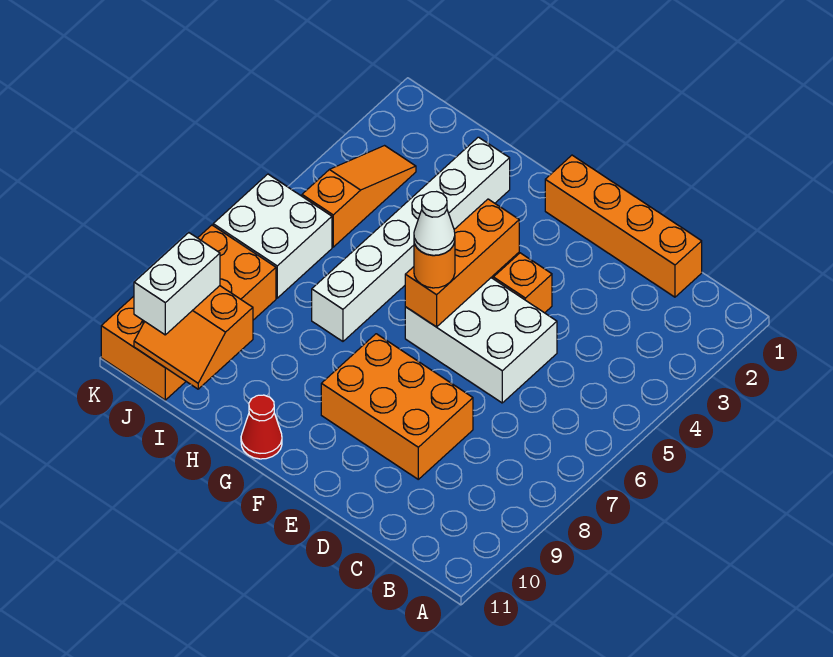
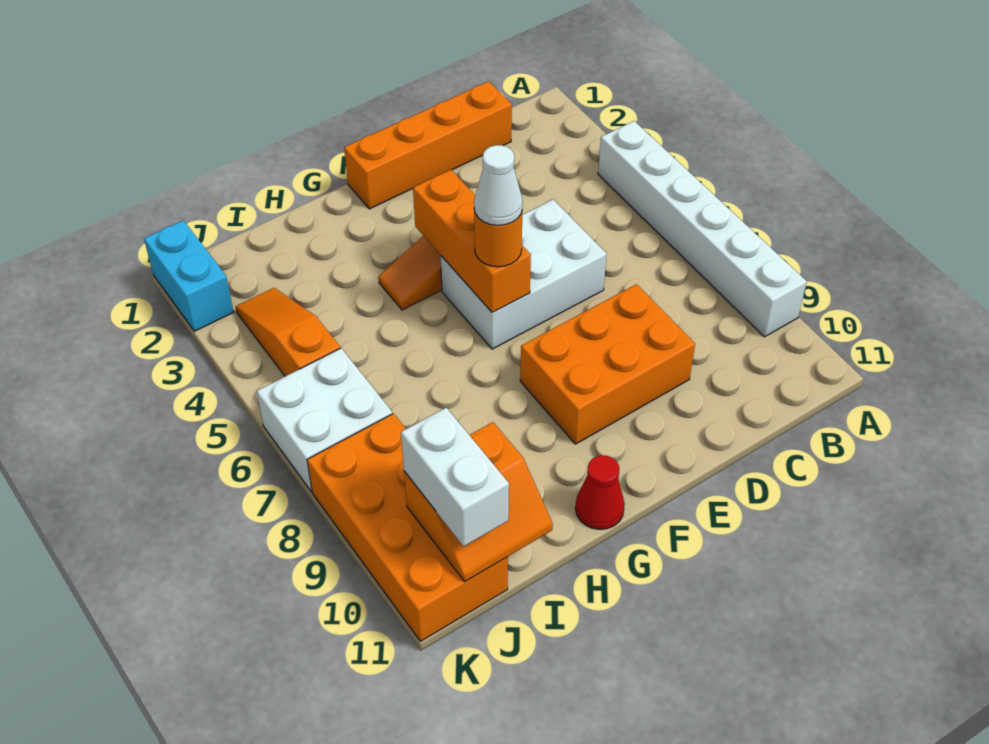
white 1x6 brick [312,137,510,341] -> white 1x6 brick moved to [598,121,807,337]
none -> cyan 1x2 brick [144,220,234,331]

